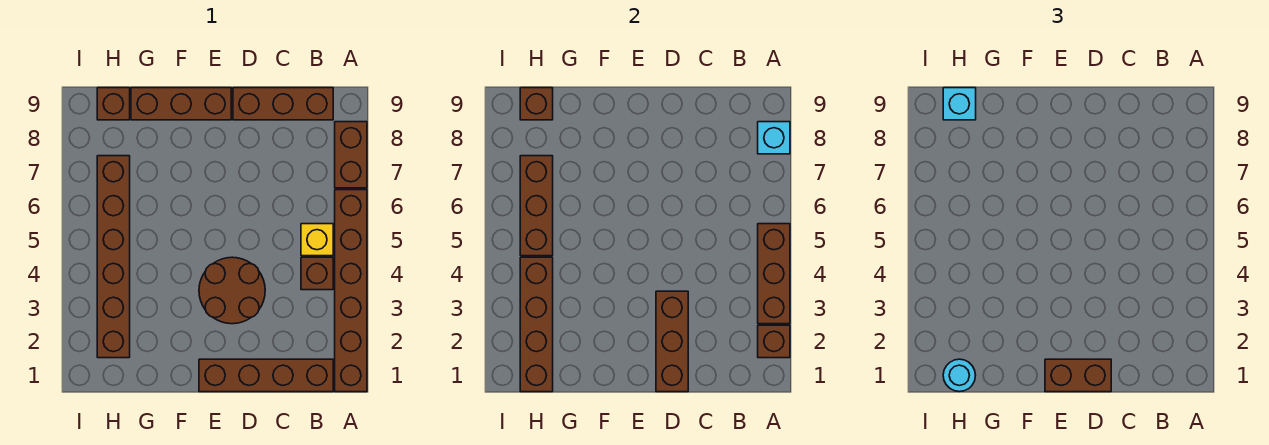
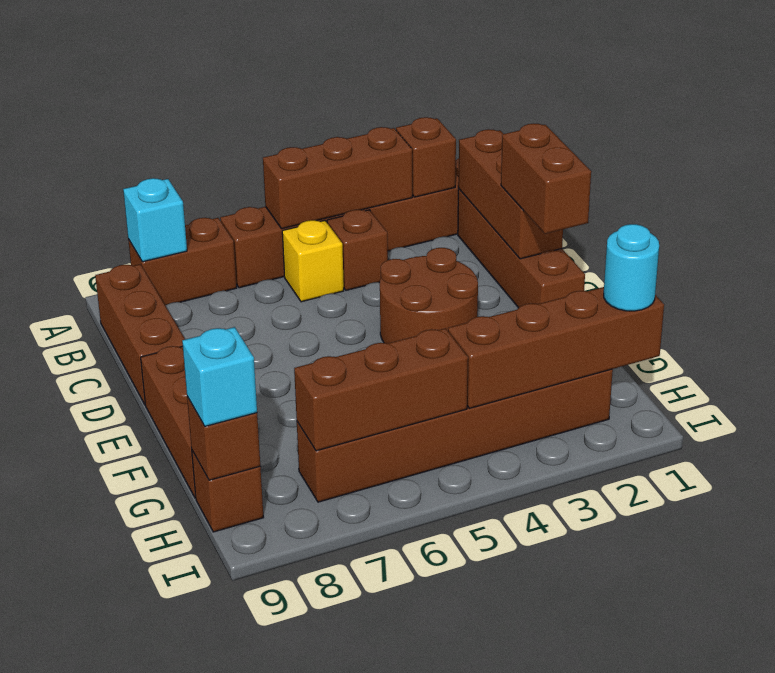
brown 1x3 brick [656,291,688,392] -> brown 1x3 brick turned to [458,129,563,259]

